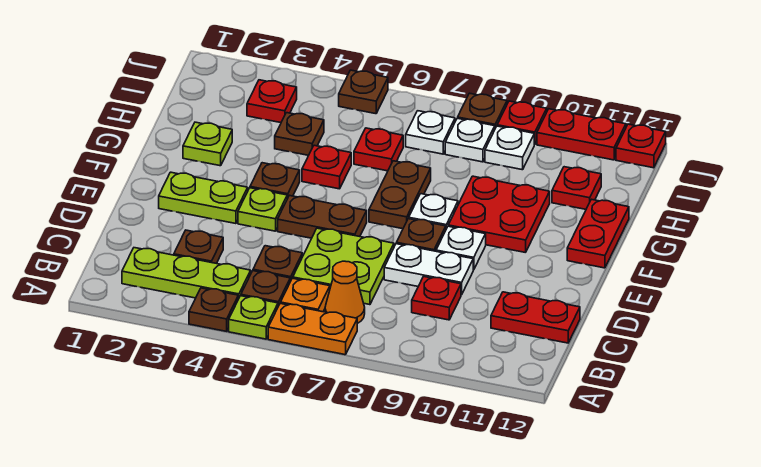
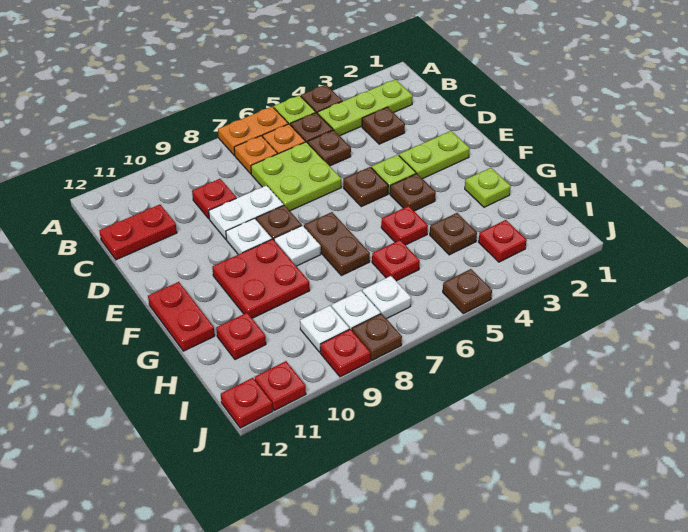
orange 1x1 cone [325,261,365,324] -> orange 1x1 plate [234,136,277,174]
brown 1x2 plate [278,195,367,238] -> brown 1x1 plate [343,167,388,207]
red 1x2 plate [537,109,626,160] -> red 1x1 plate [255,361,306,410]

